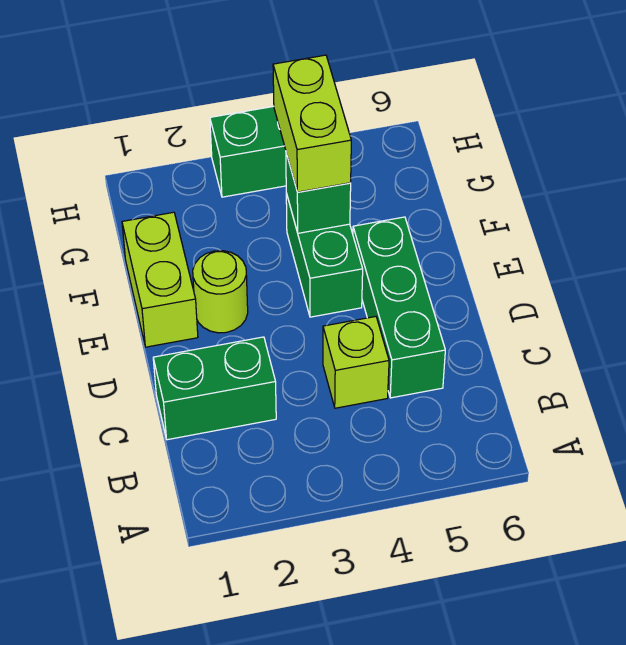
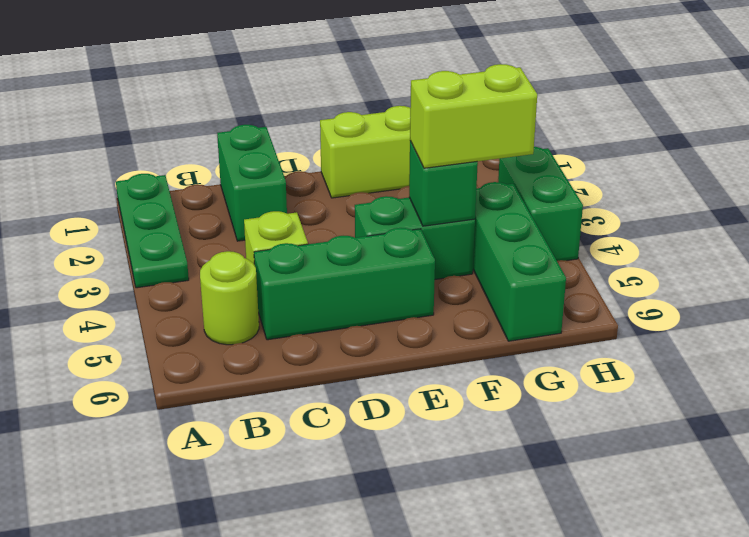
none -> green 1x3 plate [116,174,189,288]
lime 1x1 round brick [193,251,248,333] -> lime 1x1 round brick moved to [200,251,259,345]
none -> green 1x3 brick [473,182,566,341]

